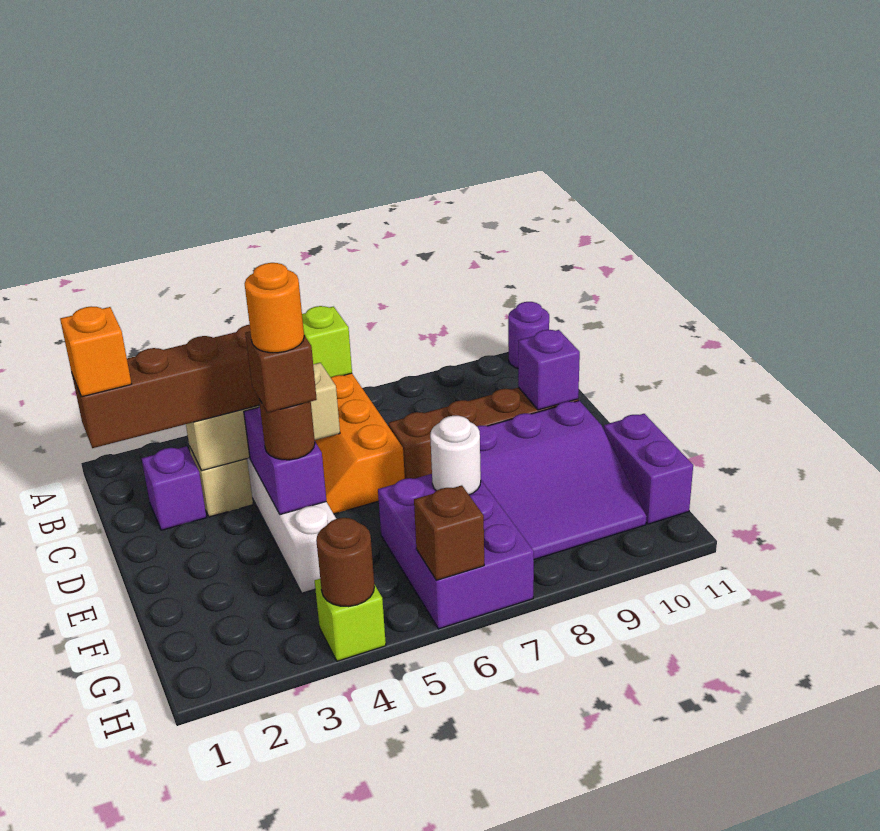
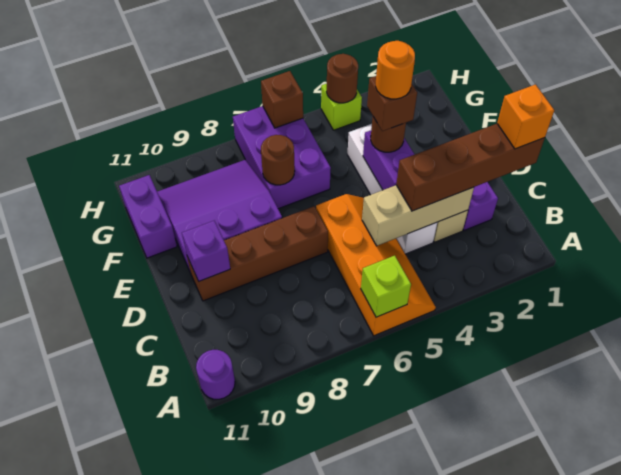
white 1x1 round brick [430,416,481,495] -> brown 1x1 round brick [261,135,295,185]

